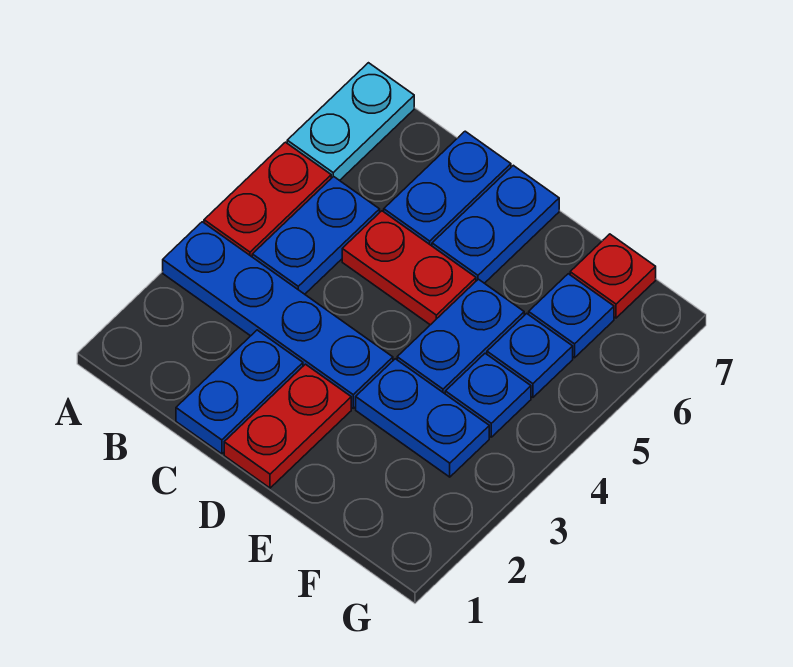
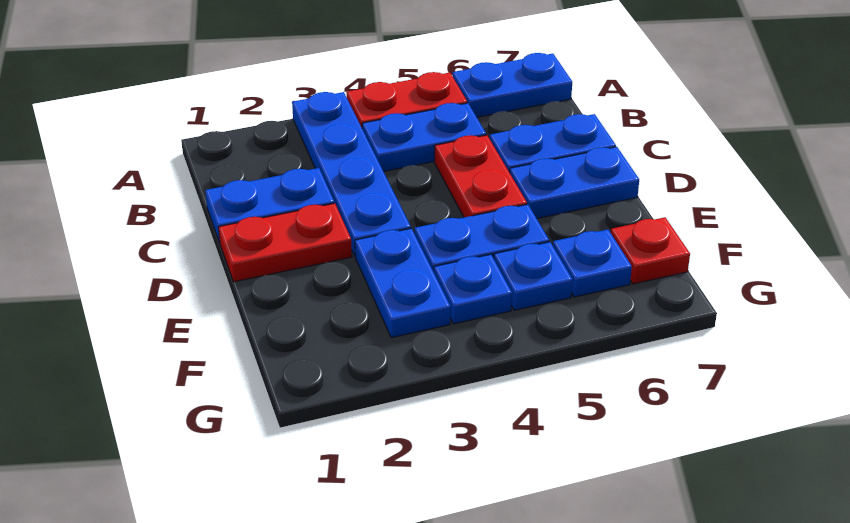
cyan 1x2 plate [287,63,414,181] -> blue 1x2 plate [453,53,572,117]

